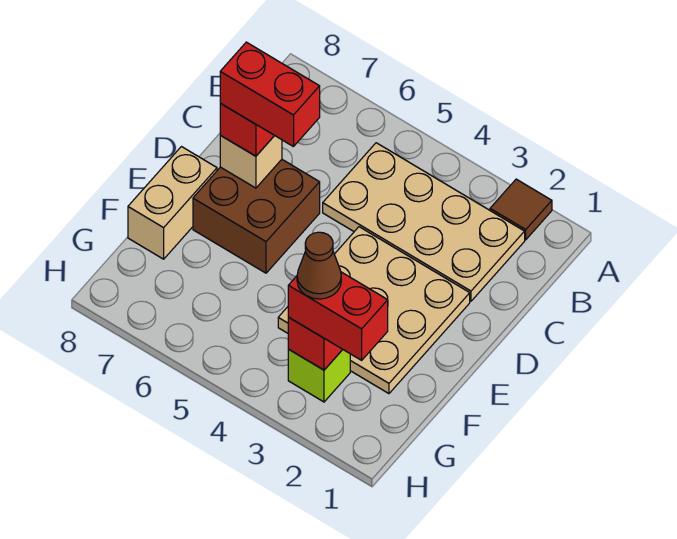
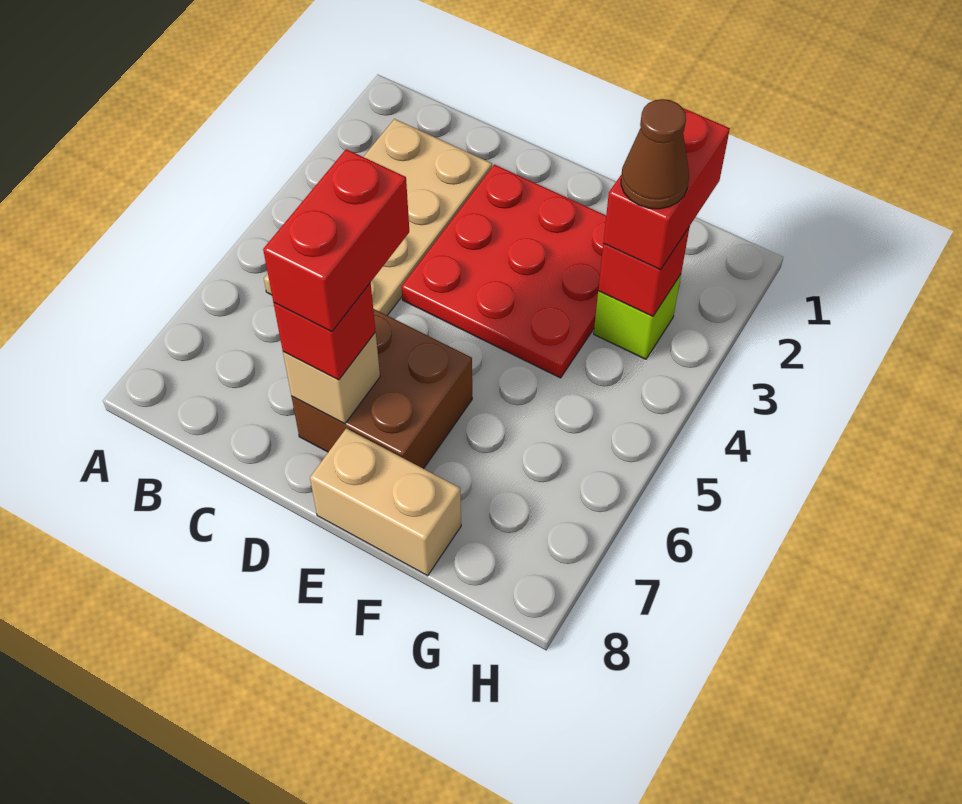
brown 1x1 tile [490,179,552,240] -> none
tan 3x3 plate [278,227,470,394] -> red 3x3 plate [402,165,606,378]

